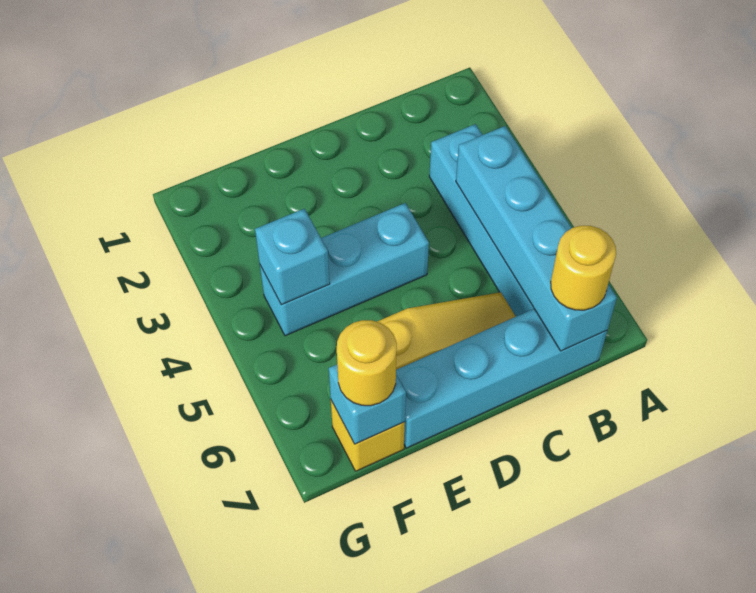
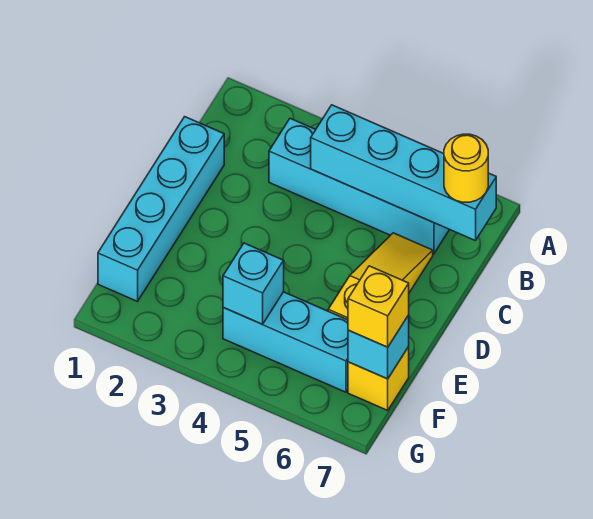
cyan 1x4 brick [396,309,607,448] -> cyan 1x4 brick moved to [98,117,224,301]
cyan 1x3 brick [260,203,429,336] -> cyan 1x3 brick turned to [223,292,348,392]
yellow 1x1 round brick [337,320,397,406] -> yellow 1x1 brick [348,266,409,347]

